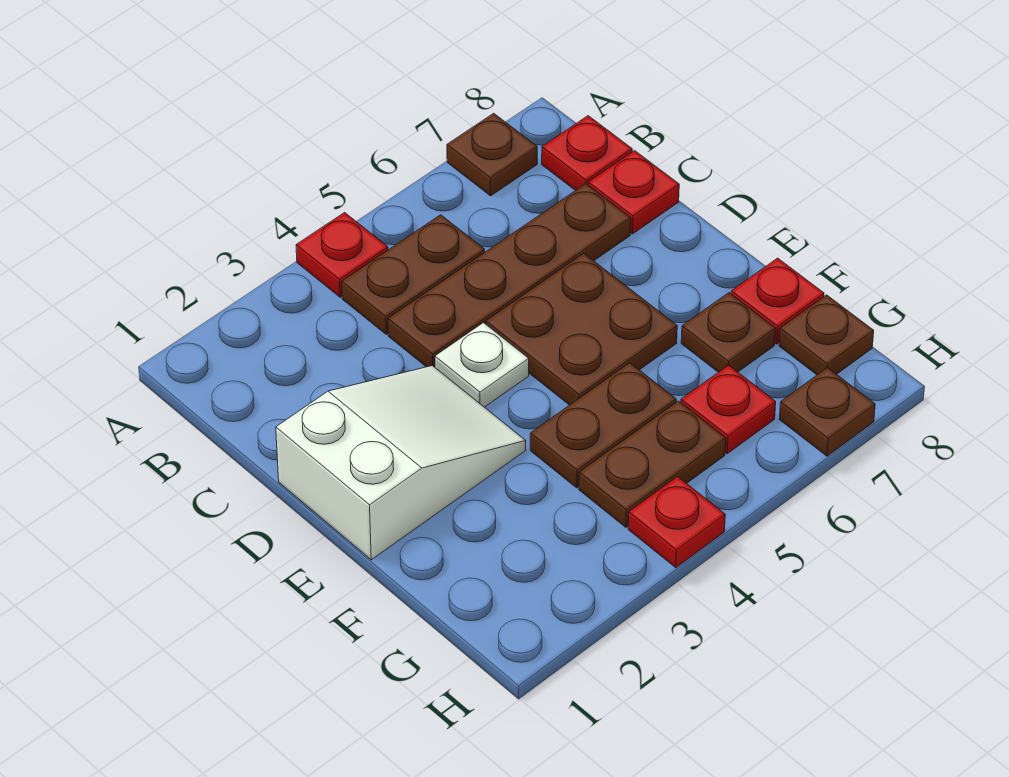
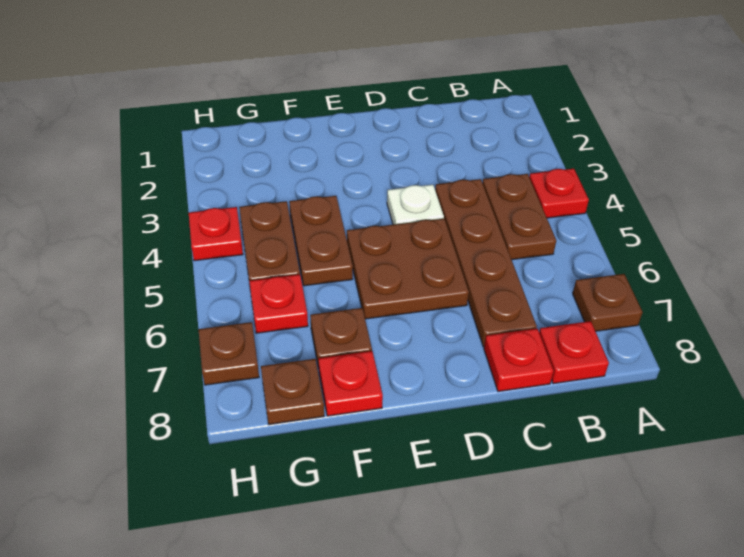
white 2x3 slope [276,366,526,560] -> none

